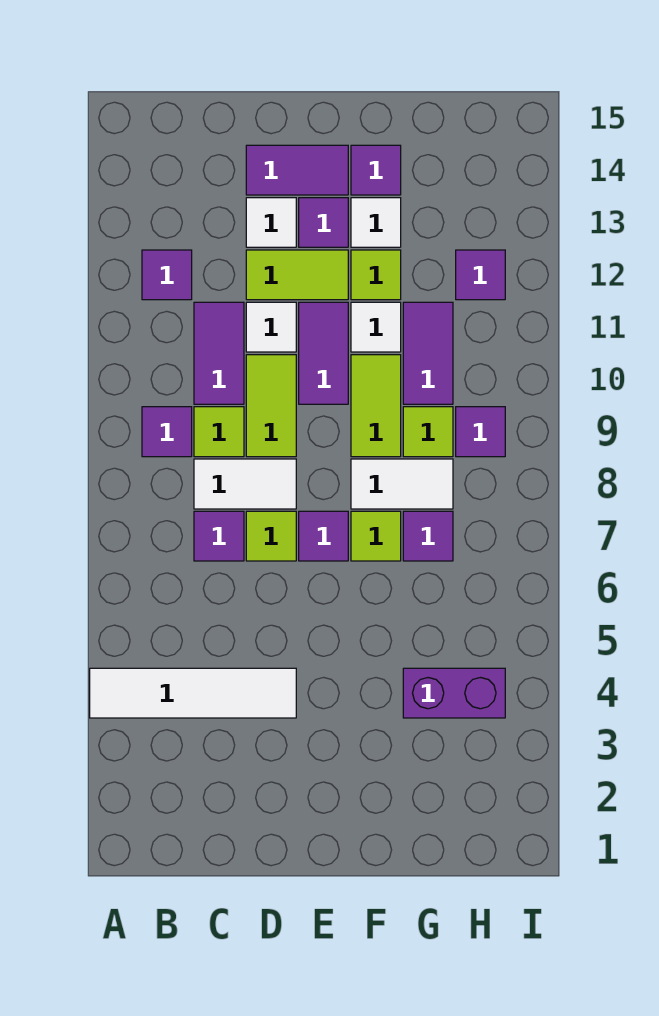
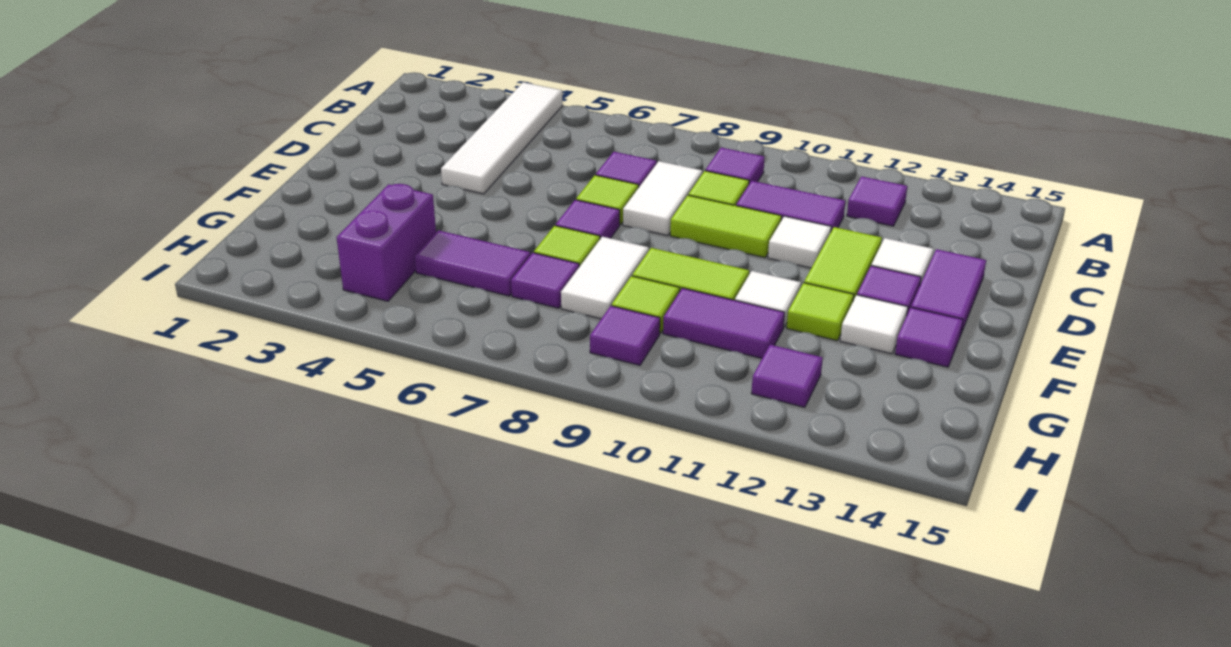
purple 1x2 tile [299,302,348,404] -> purple 1x2 tile moved to [415,230,531,296]

